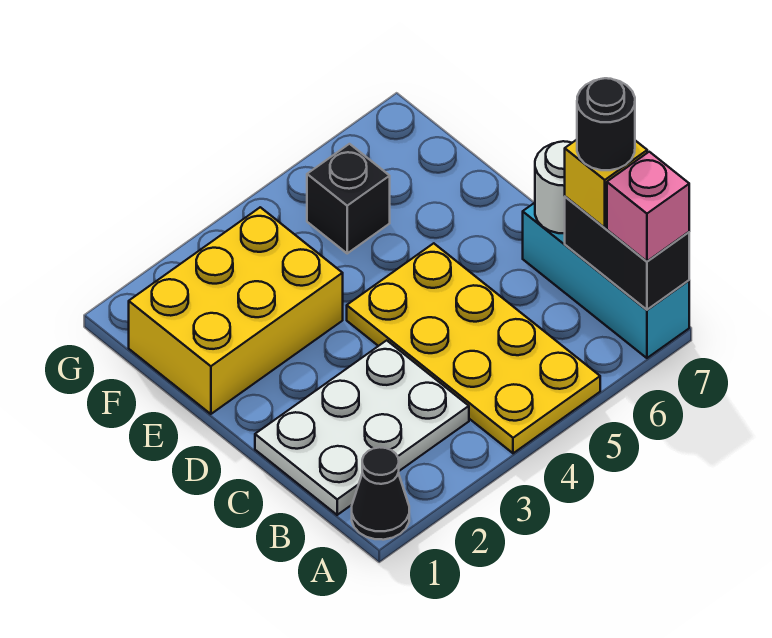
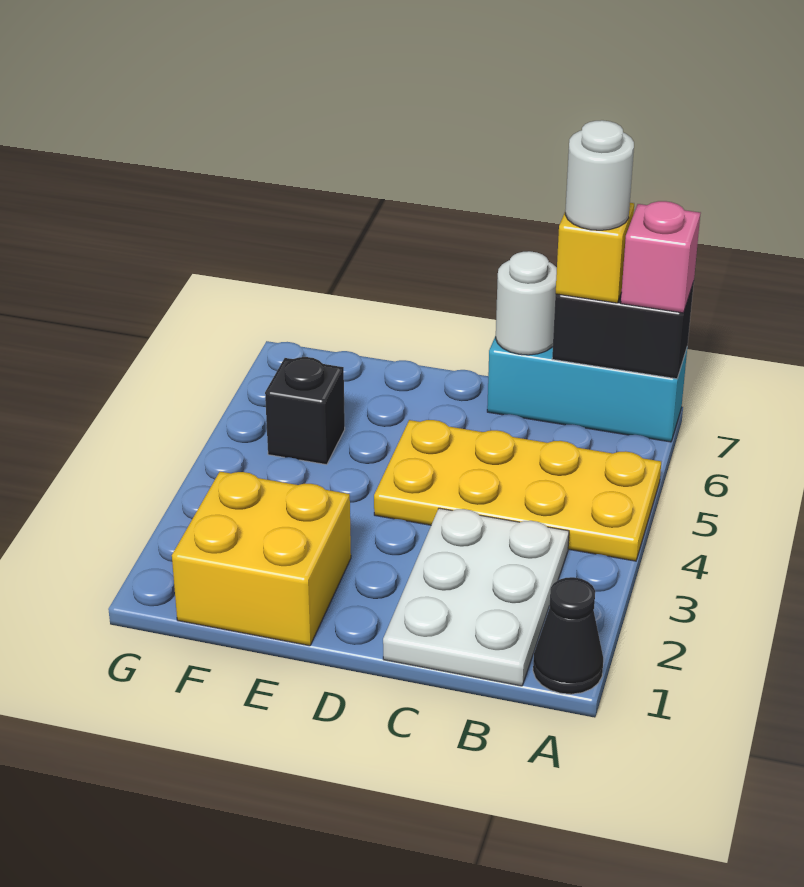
black 1x1 round brick [577,78,635,170] -> white 1x1 round brick [565,120,634,230]
yellow 2x3 brick [129,207,343,414] -> yellow 2x2 brick [172,472,351,646]

